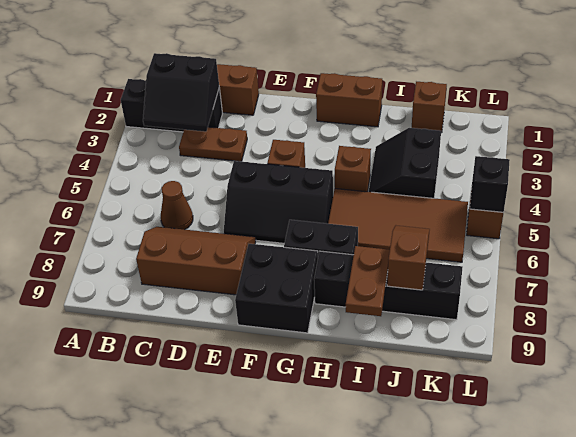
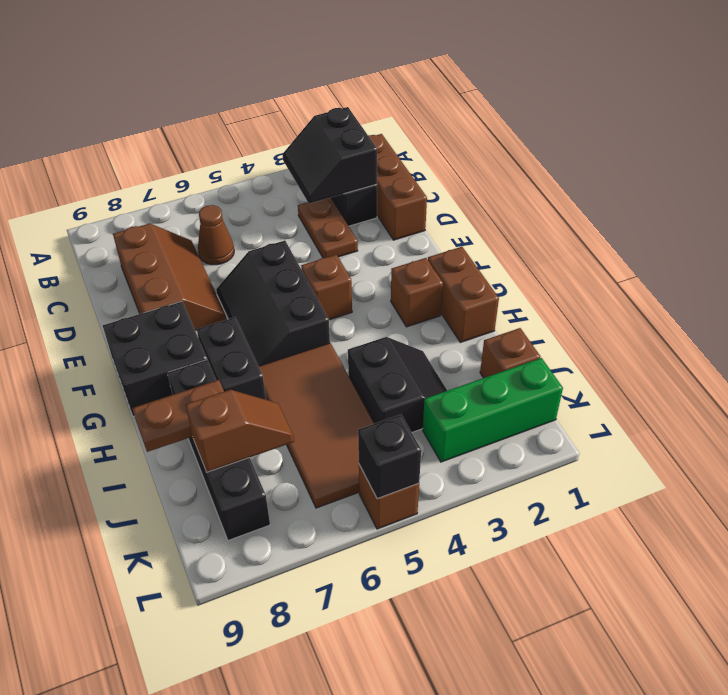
brown 1x1 brick [335,146,371,192] -> brown 1x1 brick moved to [391,258,443,327]
black 2x2 slope [369,128,441,198] -> black 2x2 slope turned to [348,337,447,432]
none -> green 1x3 brick [423,358,563,462]

